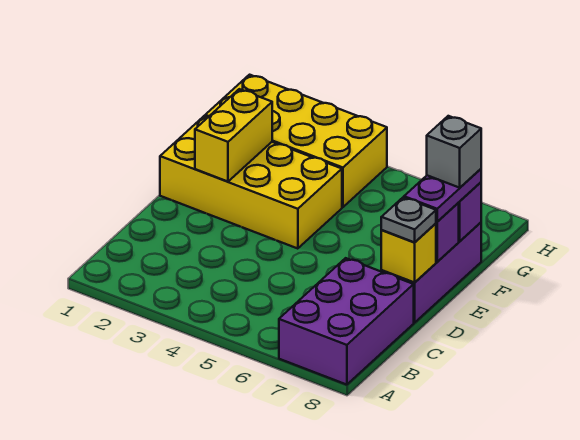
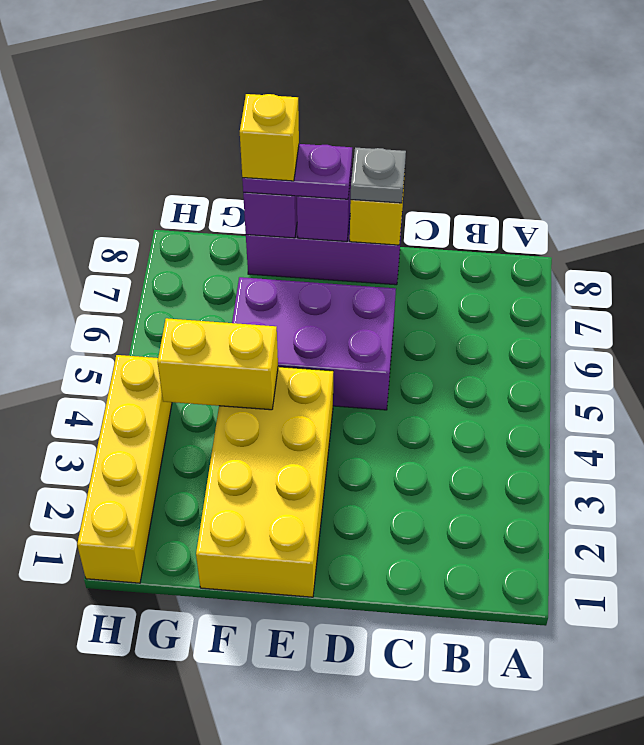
purple 2x3 brick [279,258,414,385] -> purple 2x3 brick moved to [232,277,396,410]
yellow 1x2 brick [195,89,272,182] -> yellow 1x2 brick moved to [158,318,278,410]
grey 1x1 brick [427,116,481,188] -> yellow 1x1 brick [240,94,299,181]
yellow 2x4 brick [205,75,387,207] -> yellow 1x4 brick [77,355,172,583]

